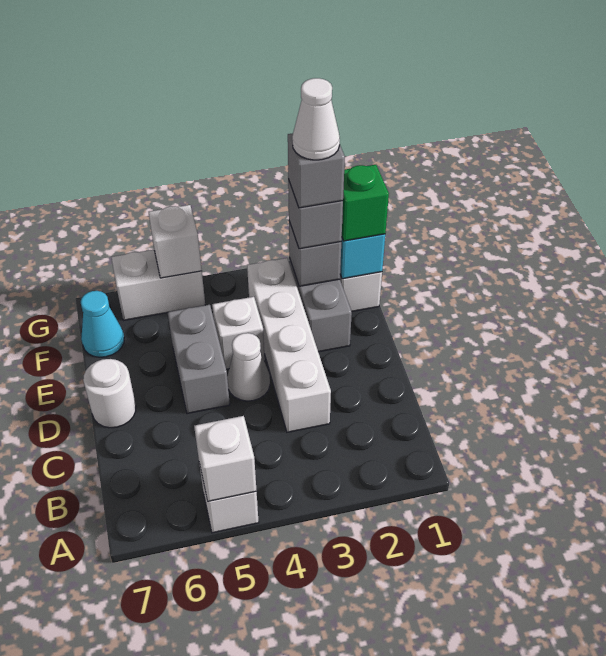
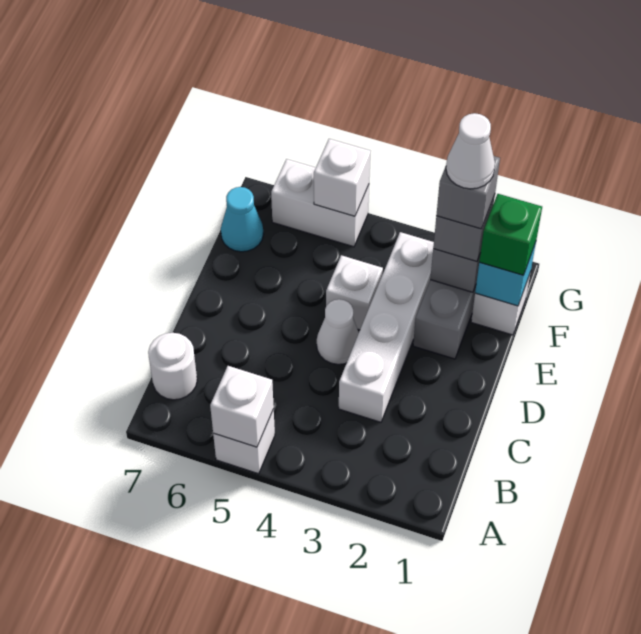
grey 1x2 brick [168,305,230,414] -> none
white 1x1 round brick [83,359,136,428] -> white 1x1 round brick moved to [148,333,197,400]

